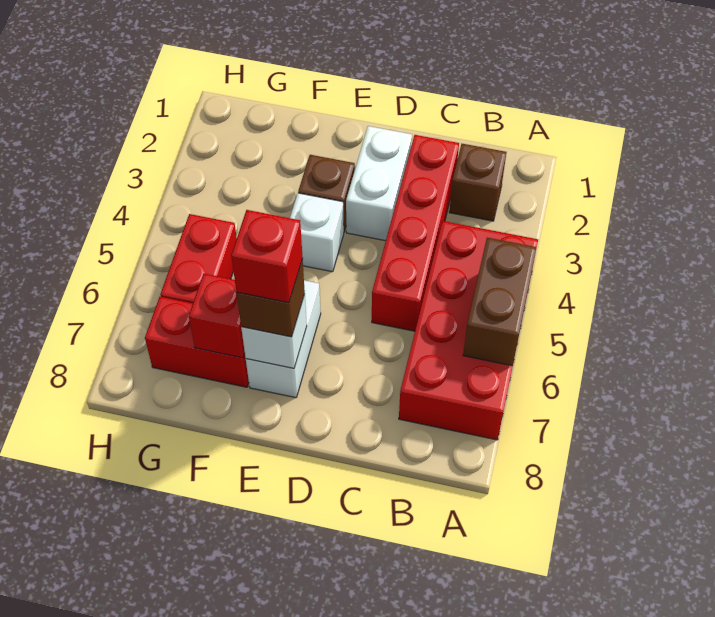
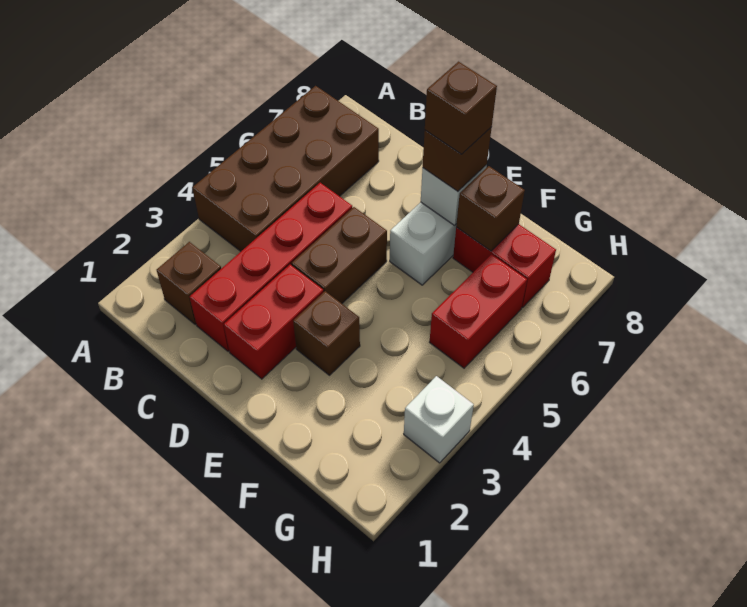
red 2x4 brick [399,221,538,440] -> brown 2x4 brick [192,86,379,251]
brown 1x2 brick [463,238,536,366] -> brown 1x2 brick moved to [292,207,387,304]
white 1x2 brick [346,126,412,241] -> red 1x2 brick [224,265,323,379]
white 1x1 brick [290,193,344,272] -> white 1x1 brick moved to [404,376,474,463]
red 1x1 brick [231,210,303,303] -> brown 1x1 brick [425,62,497,154]
red 1x1 brick [189,273,245,358] -> brown 1x1 brick [456,166,525,251]

